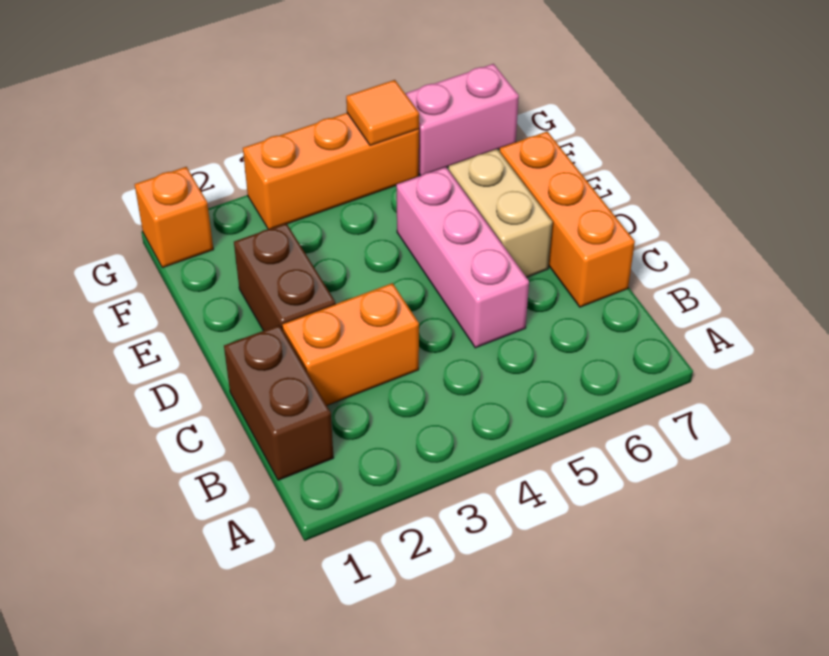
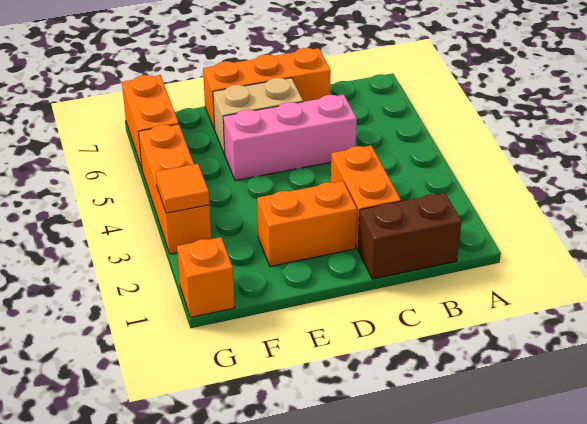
brown 1x2 brick [234,223,335,331] -> orange 1x2 brick [257,181,357,266]
orange 1x1 tile [346,80,419,145] -> orange 1x1 tile moved to [156,164,209,213]
pink 1x2 brick [405,64,519,176] -> orange 1x2 brick [122,75,179,168]

